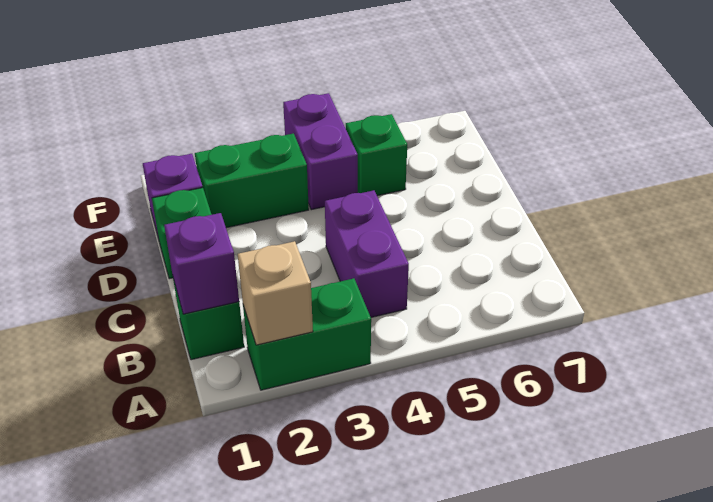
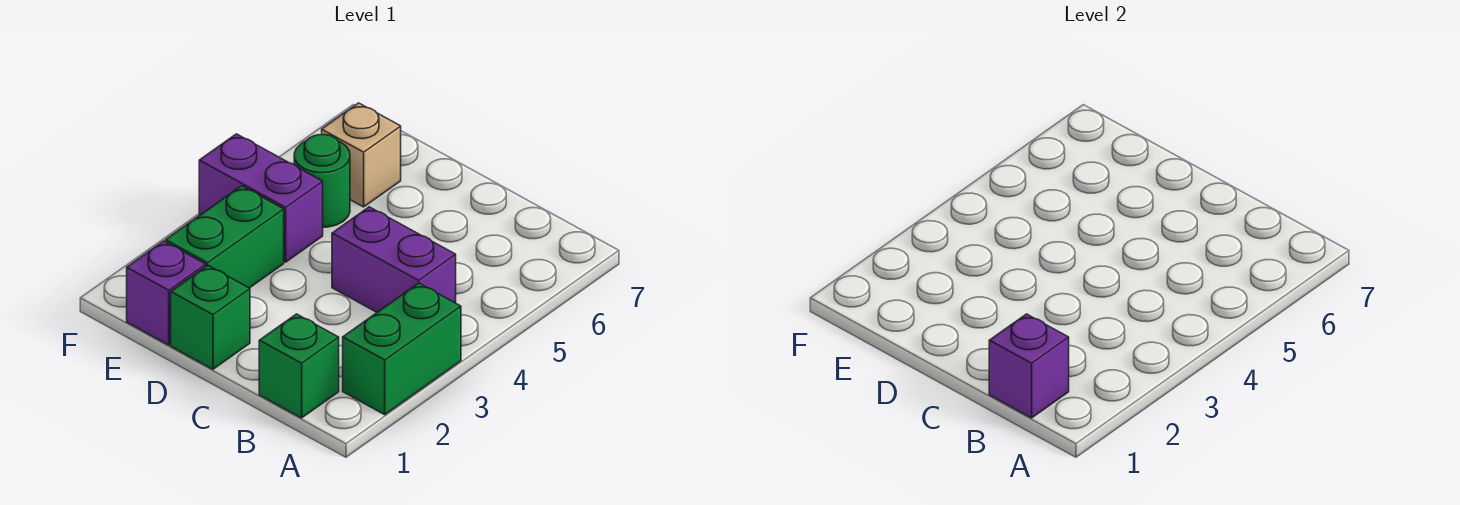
tan 1x1 brick [238,241,313,345] -> tan 1x1 brick moved to [322,103,401,207]
green 1x1 brick [346,114,407,196] -> green 1x1 round brick [294,135,350,227]

